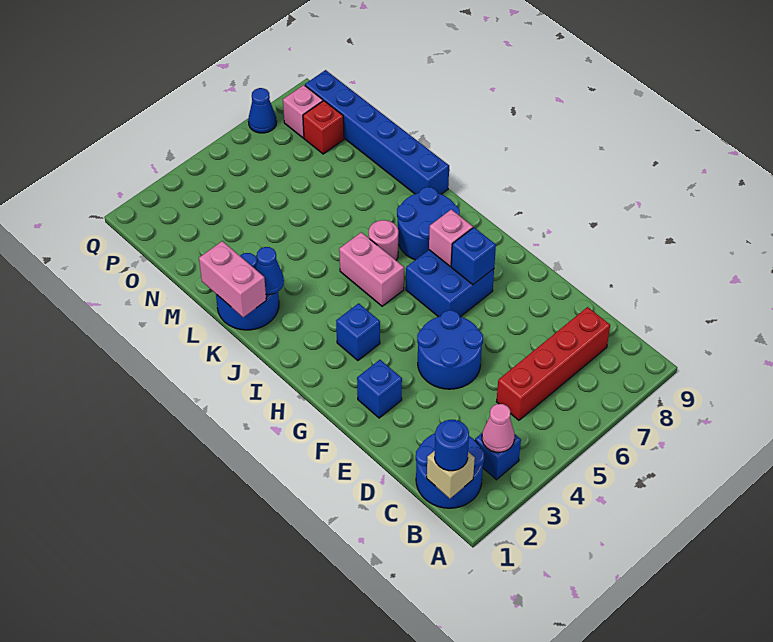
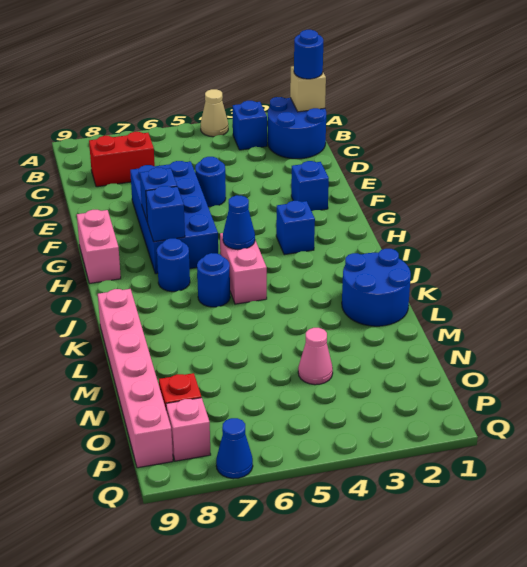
none -> tan 1x1 cone [201,89,228,137]
pink 1x1 cone [482,404,515,452] -> pink 1x1 cone moved to [298,328,333,385]
red 1x4 brick [496,307,610,420] -> red 1x2 brick [89,132,155,187]
blue 2x2 round brick [417,310,483,389] -> blue 1x1 round brick [195,157,226,207]
blue 2x2 brick [406,250,494,317] -> blue 2x4 brick [130,161,218,274]
pink 1x1 brick [429,210,473,266] -> blue 1x1 brick [146,186,185,242]
blue 2x2 round brick [397,187,460,260] -> blue 1x1 round brick [157,238,190,292]
pink 1x1 round brick [369,220,398,260] -> blue 1x1 round brick [197,253,230,307]
pink 1x2 brick [199,241,266,317] -> pink 1x2 brick moved to [77,210,121,283]
blue 1x1 cone [255,247,284,294] -> blue 1x1 cone moved to [223,195,255,250]
blue 1x6 brick [305,70,449,194] -> pink 1x6 brick [98,289,173,468]

